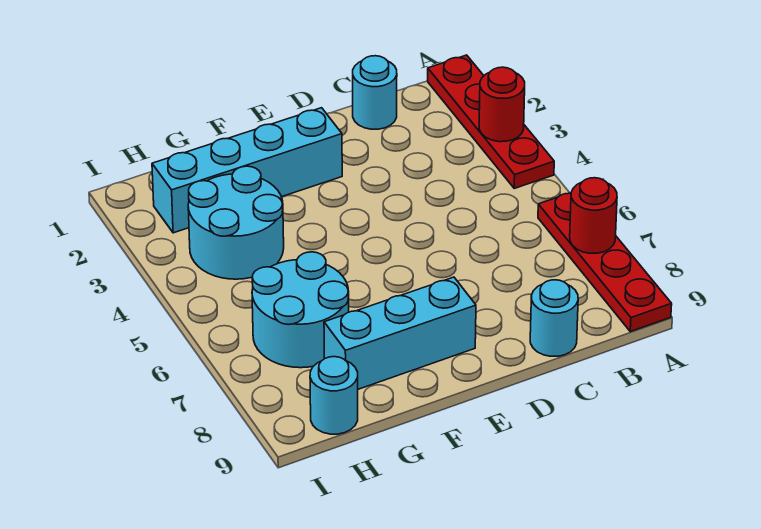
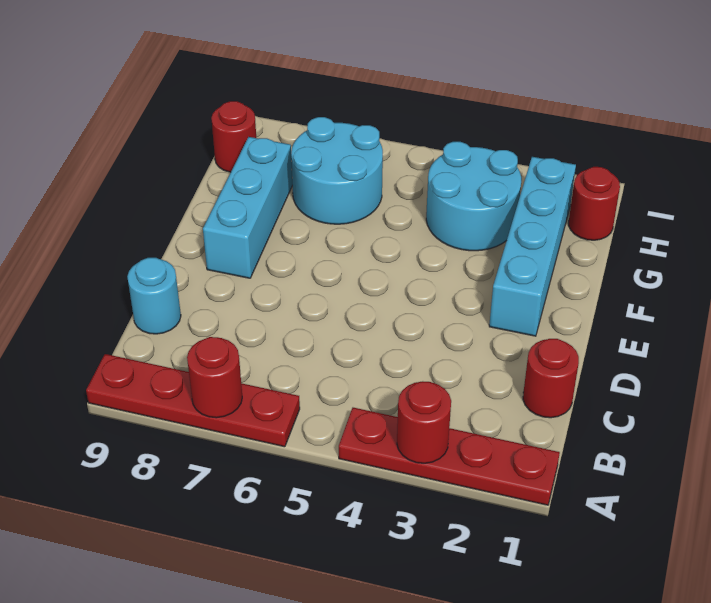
cyan 1x1 round brick [353,56,397,129] -> red 1x1 round brick [523,339,579,418]
none -> red 1x1 round brick [569,167,620,240]
cyan 1x1 round brick [310,357,358,434] -> red 1x1 round brick [211,101,256,172]

